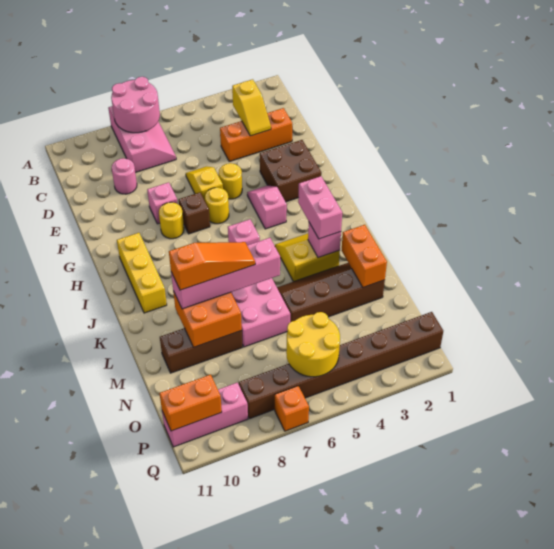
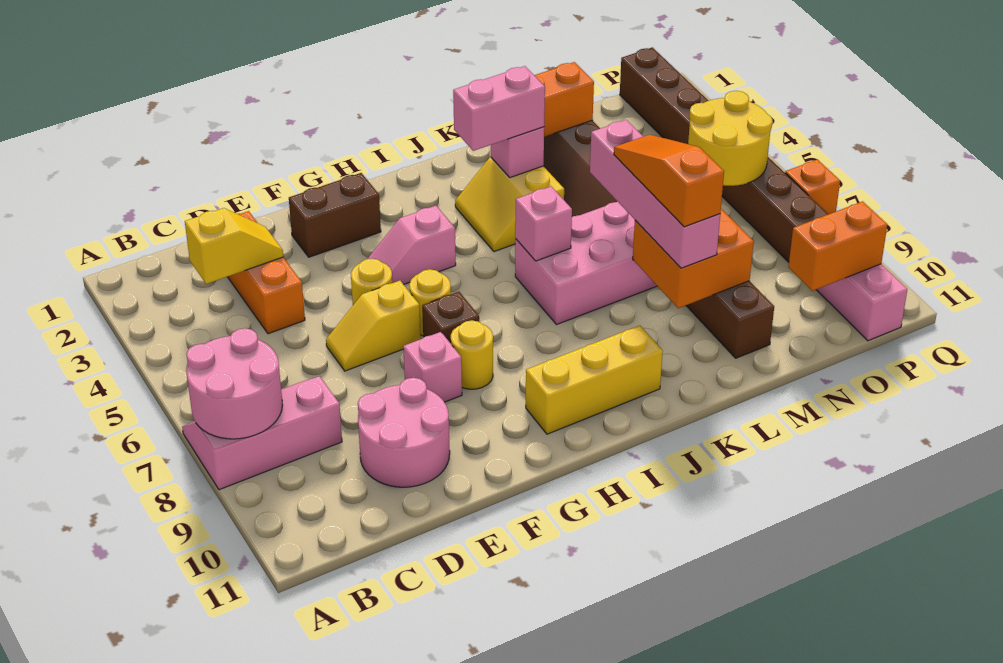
pink 1x1 round brick [112,158,137,194] -> pink 2x2 round brick [358,378,450,487]
brown 2x2 brick [260,140,321,202] -> brown 1x2 brick [289,173,381,257]
orange 1x2 brick [159,375,222,431] -> orange 1x2 brick turned to [789,201,887,291]

